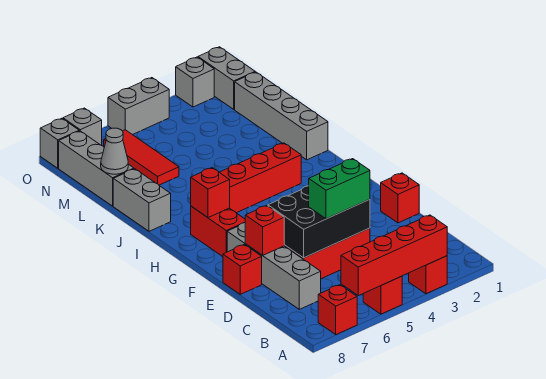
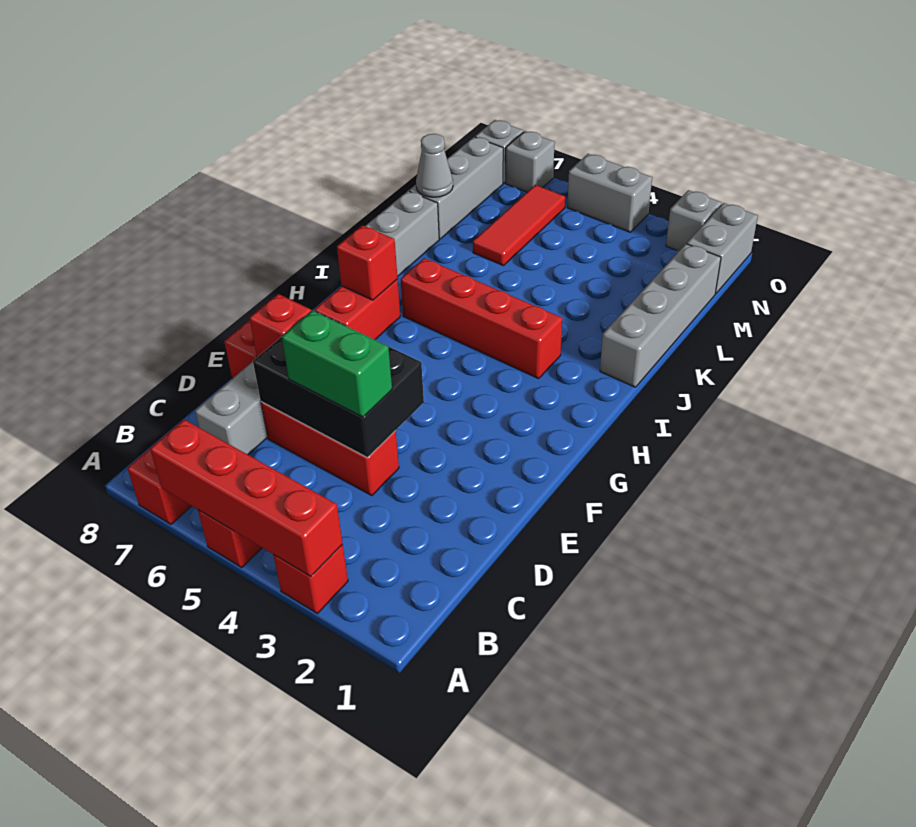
red 1x1 brick [381,173,419,223] -> none

